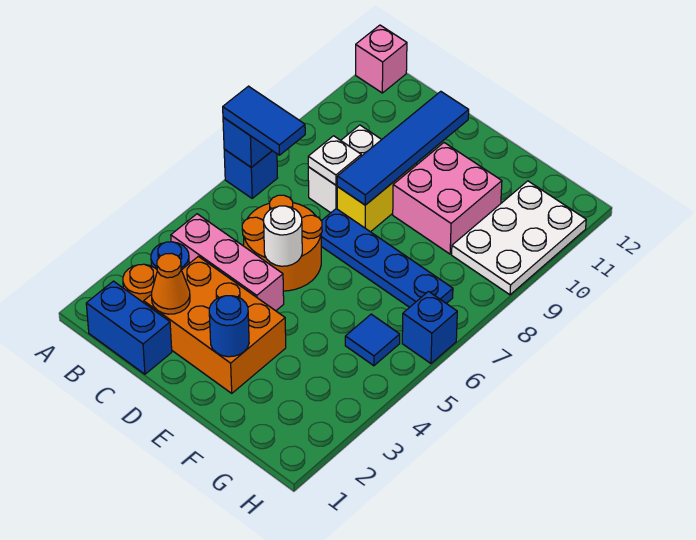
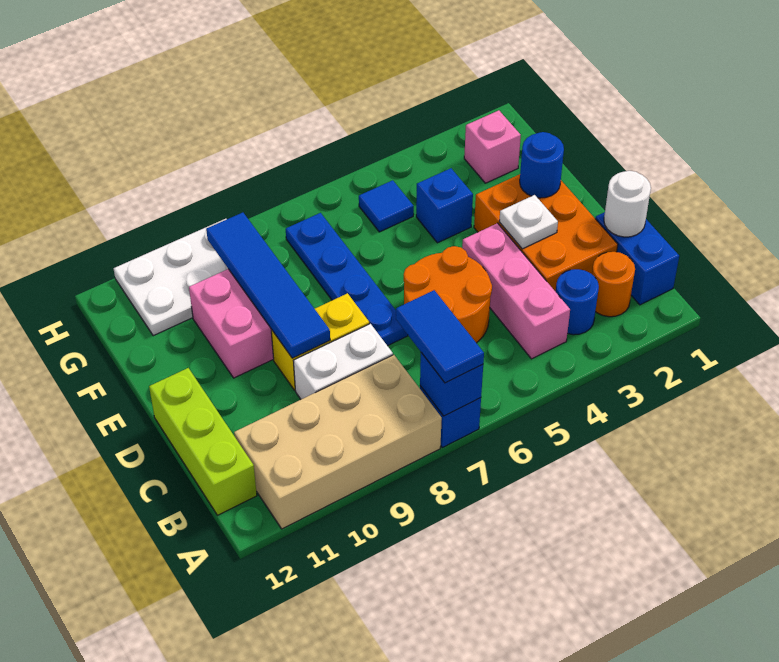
none -> tan 2x4 brick [234,355,442,529]
pink 1x1 brick [356,25,407,93] -> pink 1x1 brick moved to [464,110,521,183]
none -> lime 1x3 brick [149,368,257,515]
orange 1x1 cone [152,253,190,314] -> none
white 1x1 plate [308,136,361,185] -> white 1x1 plate moved to [499,195,558,249]
white 1x1 round brick [264,206,302,266] -> white 1x1 round brick moved to [604,171,651,237]
blue 1x4 tile [337,91,469,205] -> blue 1x4 tile turned to [206,213,330,358]
blue 1x1 brick [402,292,457,363] -> blue 1x1 brick moved to [416,168,473,243]

